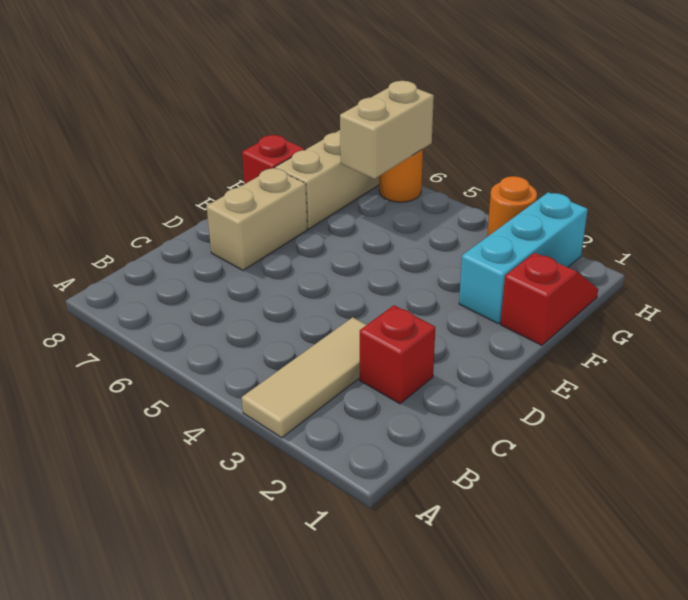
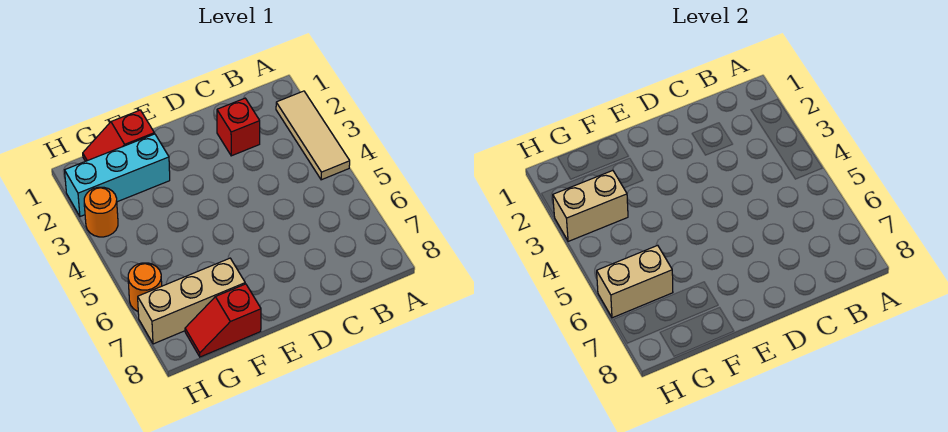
tan 1x3 tile [242,317,366,438] -> tan 1x3 tile turned to [276,91,350,180]
tan 1x2 brick [207,168,307,270] -> tan 1x2 brick moved to [553,170,628,241]

